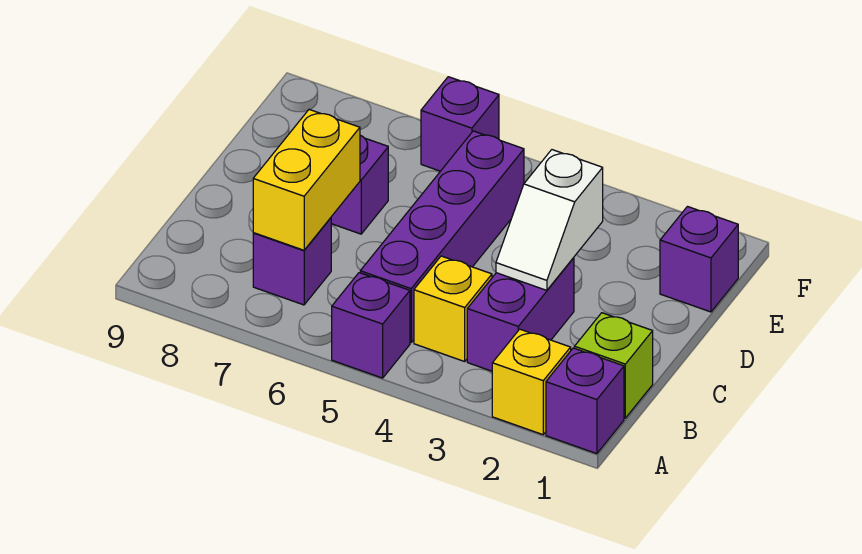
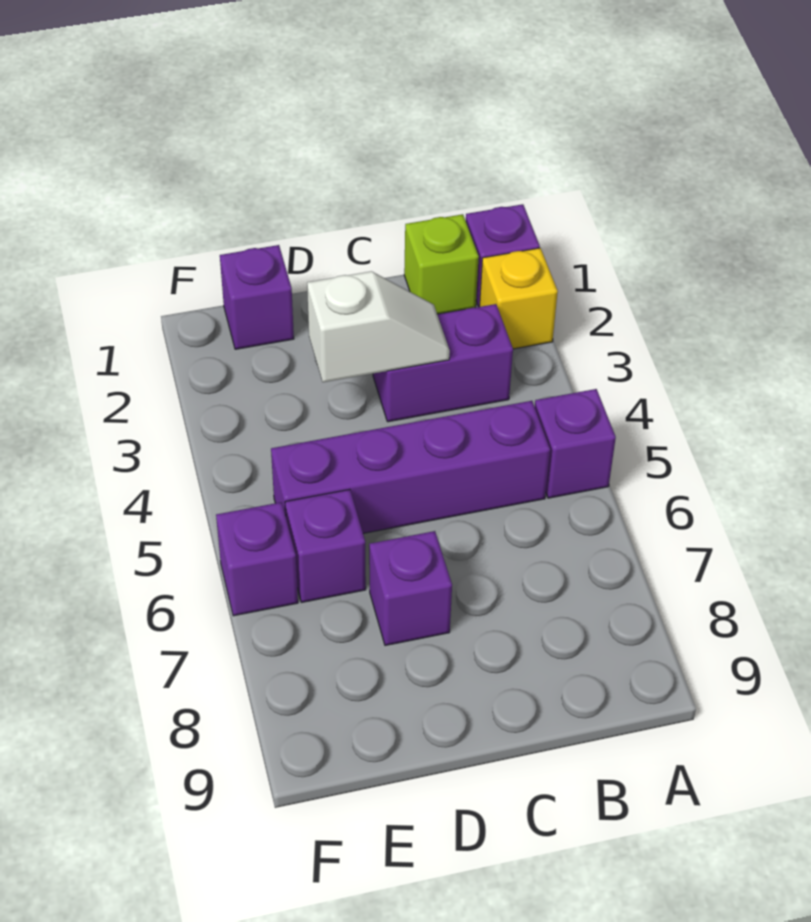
yellow 1x1 brick [414,256,492,361] -> none
purple 1x1 brick [253,218,331,305] -> purple 1x1 brick moved to [285,489,366,602]
yellow 1x2 brick [253,110,360,250] -> none

